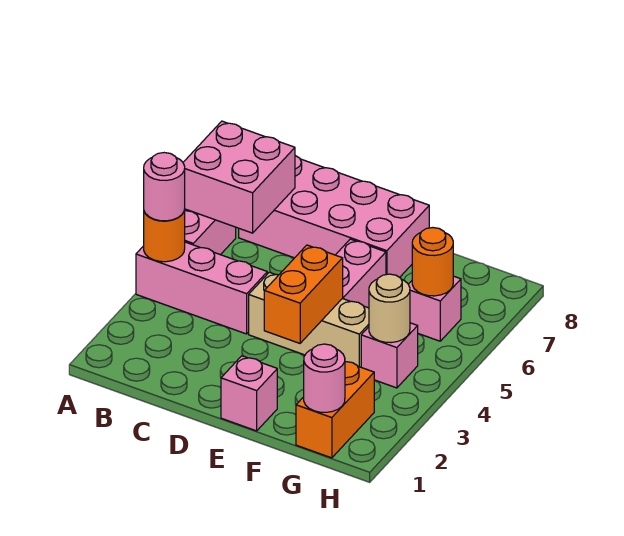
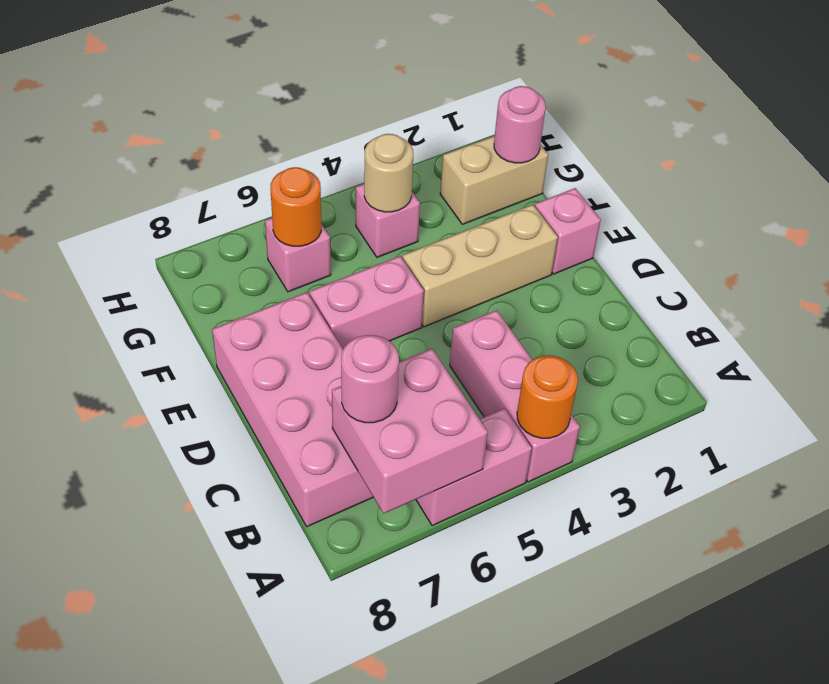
pink 1x1 round brick [144,153,185,221] -> pink 1x1 round brick moved to [341,335,399,423]
tan 1x3 brick [249,272,369,367] -> tan 1x3 brick turned to [402,205,558,327]
orange 1x2 brick [264,245,343,343] -> none
orange 1x2 brick [296,362,374,458] -> tan 1x2 brick [440,136,548,224]

